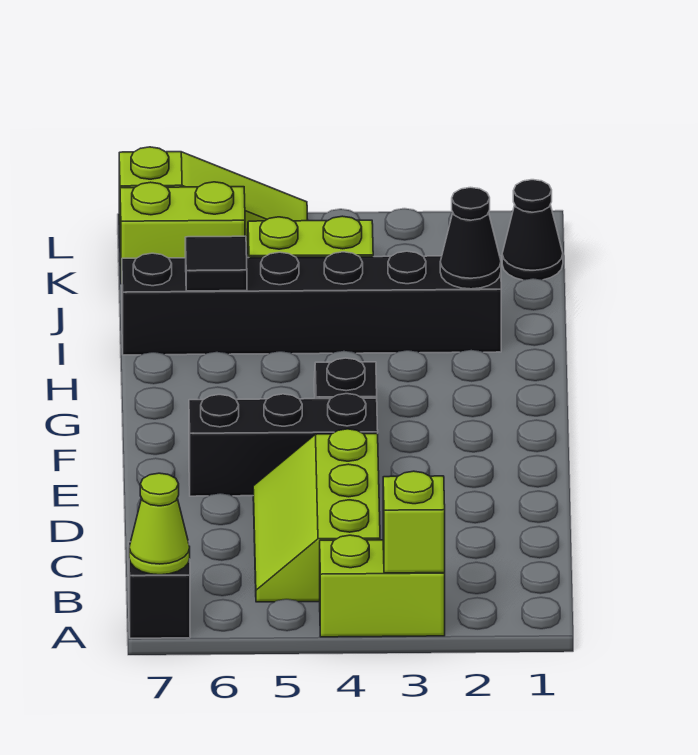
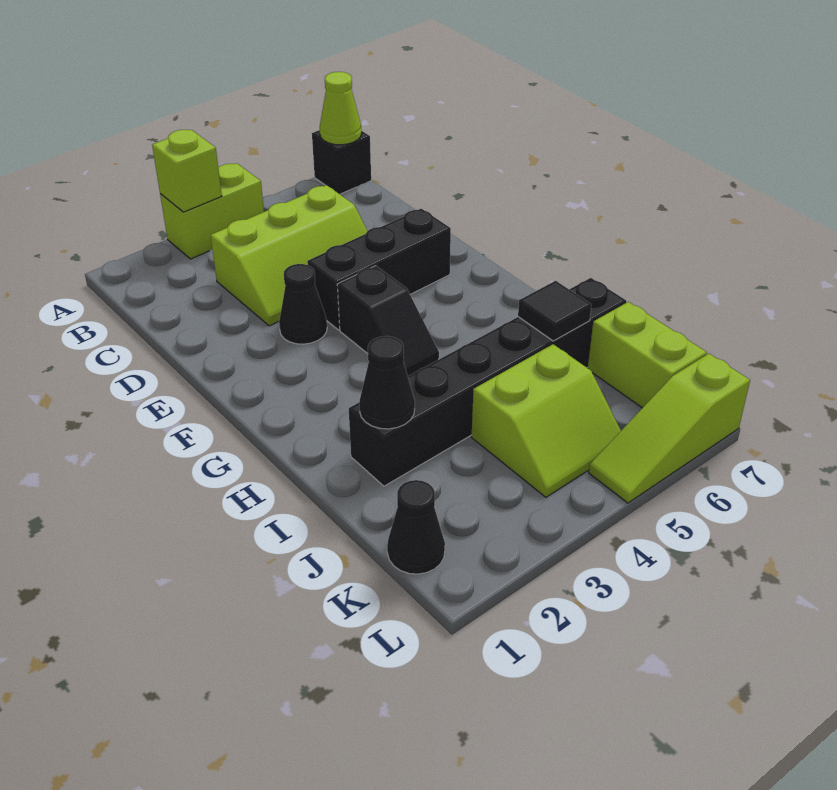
lime 2x3 slope [253,429,380,602] -> lime 2x3 slope turned to [211,185,367,326]
none -> black 1x1 cone [279,264,327,344]
lime 1x2 brick [120,182,245,284] -> lime 1x2 brick turned to [588,302,707,408]

